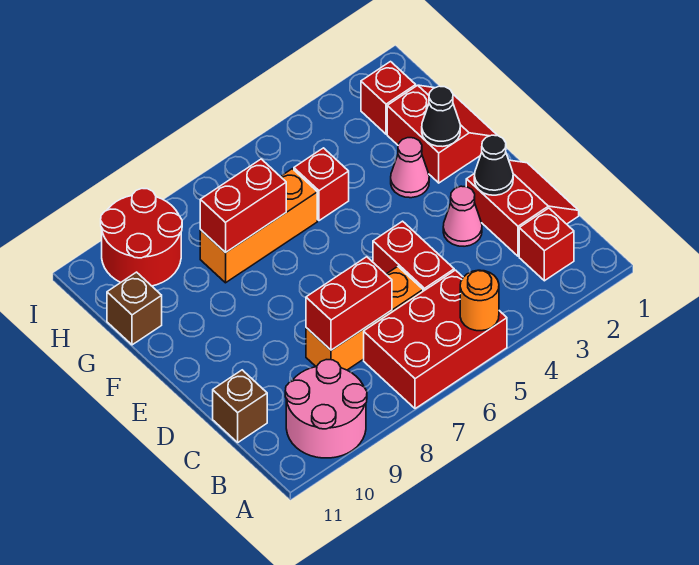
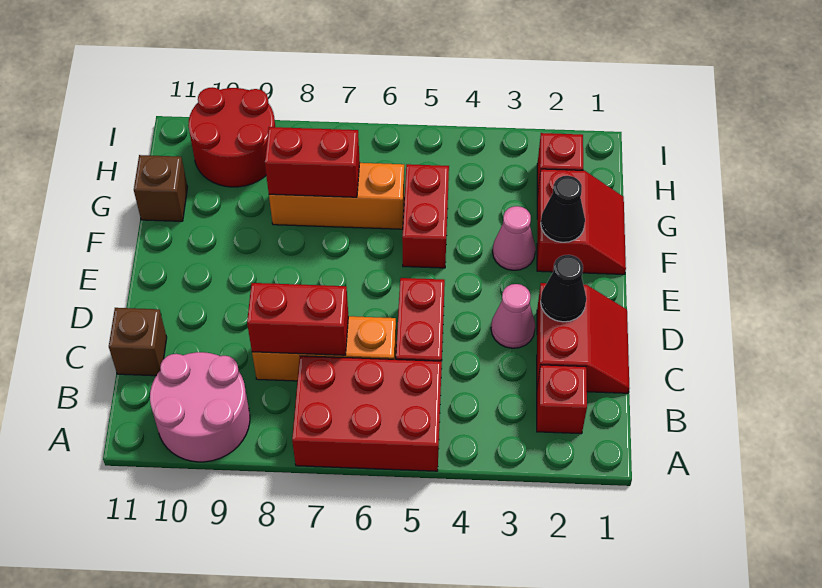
orange 1x1 round brick [460,270,499,331] -> none
red 1x1 brick [294,148,349,221] -> red 1x2 brick [402,164,449,268]

